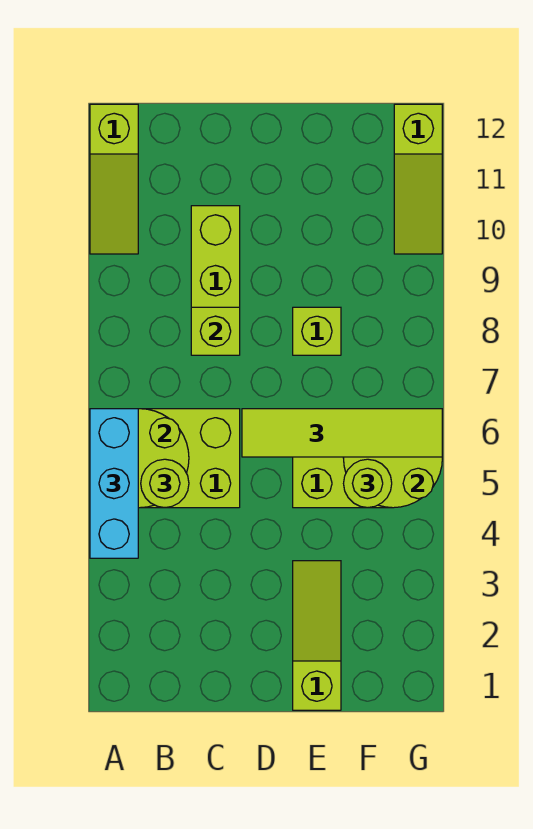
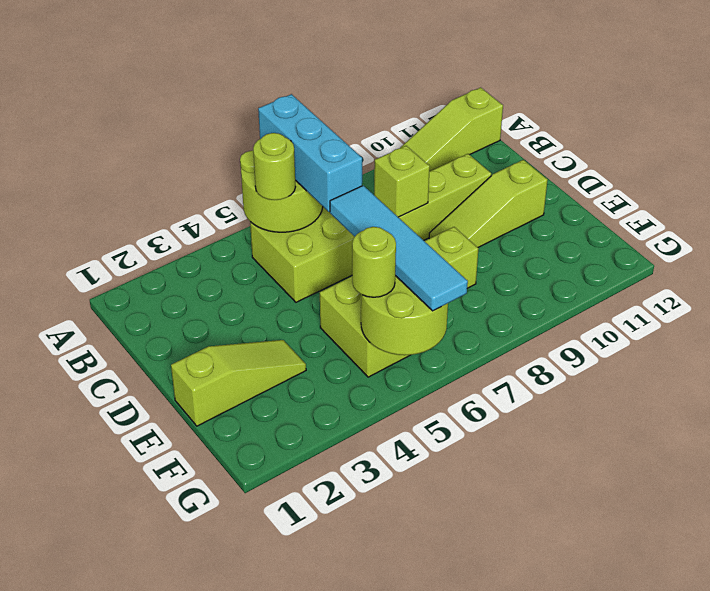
cyan 1x3 brick [90,409,138,558] -> cyan 1x3 brick turned to [258,94,362,212]
lime 1x4 tile [242,409,442,457] -> cyan 1x4 tile [330,185,468,311]
lime 1x3 slope [394,104,442,254] -> lime 1x3 slope moved to [429,160,548,247]

